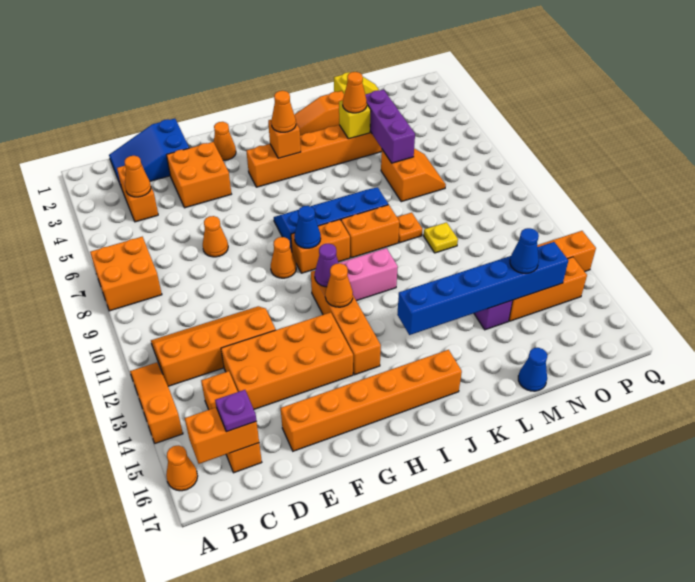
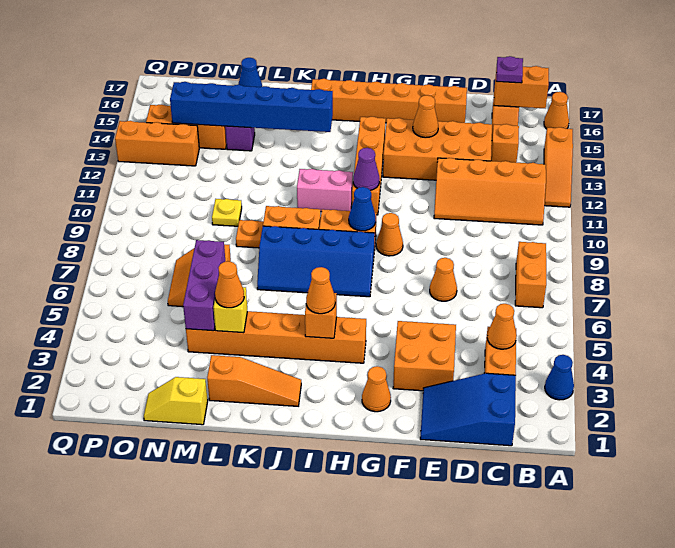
orange 2x2 brick [90,237,162,311] -> orange 1x2 brick [515,242,546,308]
blue 2x3 slope [109,119,189,186] -> blue 2x3 slope turned to [420,373,516,446]
orange 1x1 cone [325,263,353,307] -> orange 1x1 cone moved to [413,95,438,138]
blue 1x1 cone [510,228,539,273] -> blue 1x1 cone moved to [545,355,574,400]

